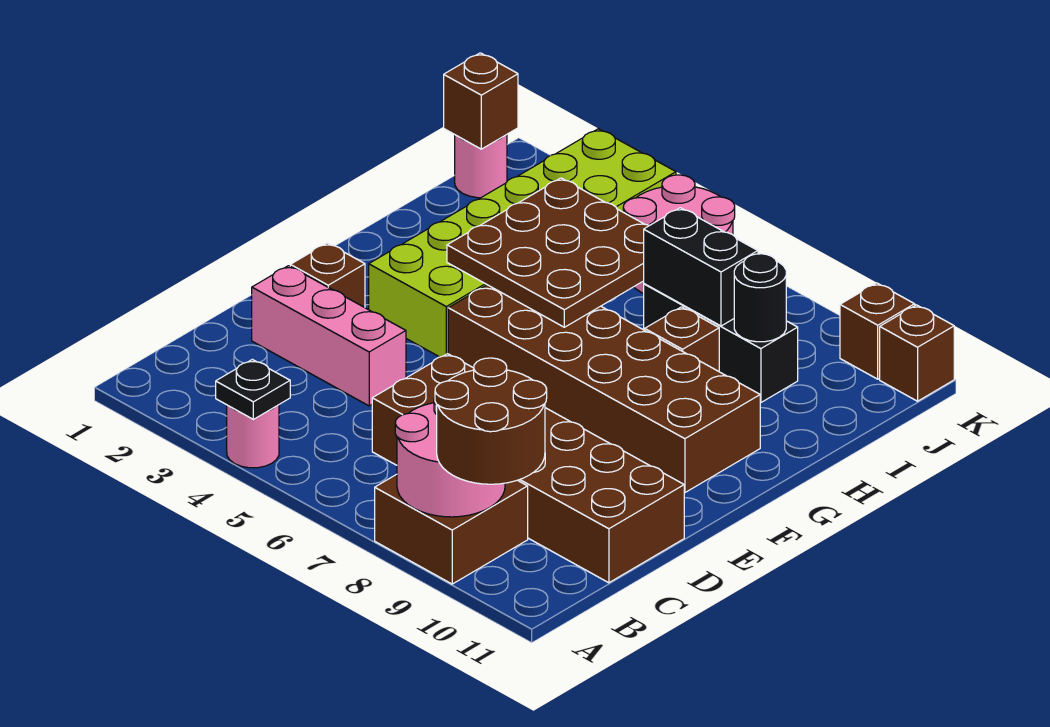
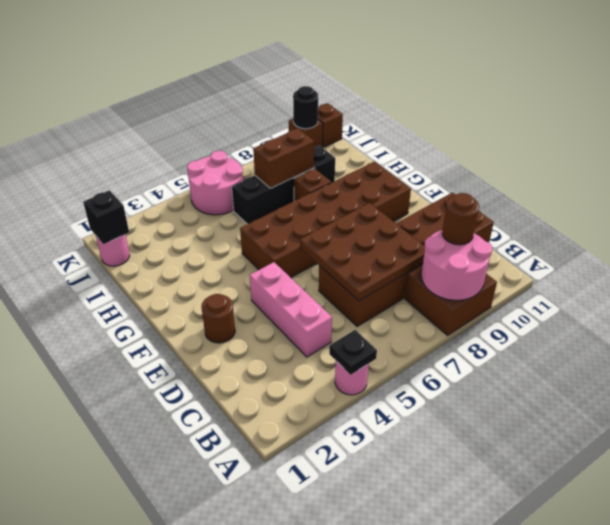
brown 2x2 round brick [435,358,547,484] -> brown 1x1 round brick [442,193,479,245]
pink 1x3 brick [252,266,406,406] -> pink 1x3 brick turned to [250,262,332,357]
brown 1x1 brick [290,243,365,308] -> brown 1x1 round brick [201,294,235,343]
lime 2x6 brick [369,129,676,357] -> none
brown 3x3 plate [447,178,649,327] -> brown 3x3 plate moved to [300,203,425,301]
black 1x3 brick [644,284,798,403] -> black 1x4 brick [232,145,335,224]
black 1x2 brick [644,208,758,326] -> brown 1x2 brick [253,129,314,188]
black 1x1 round brick [734,254,786,342] -> black 1x1 round brick moved to [293,86,318,129]
brown 1x1 brick [444,53,518,149] -> black 1x1 brick [83,190,129,244]

